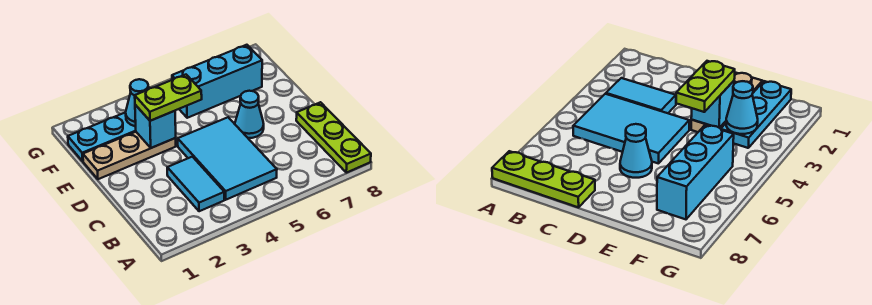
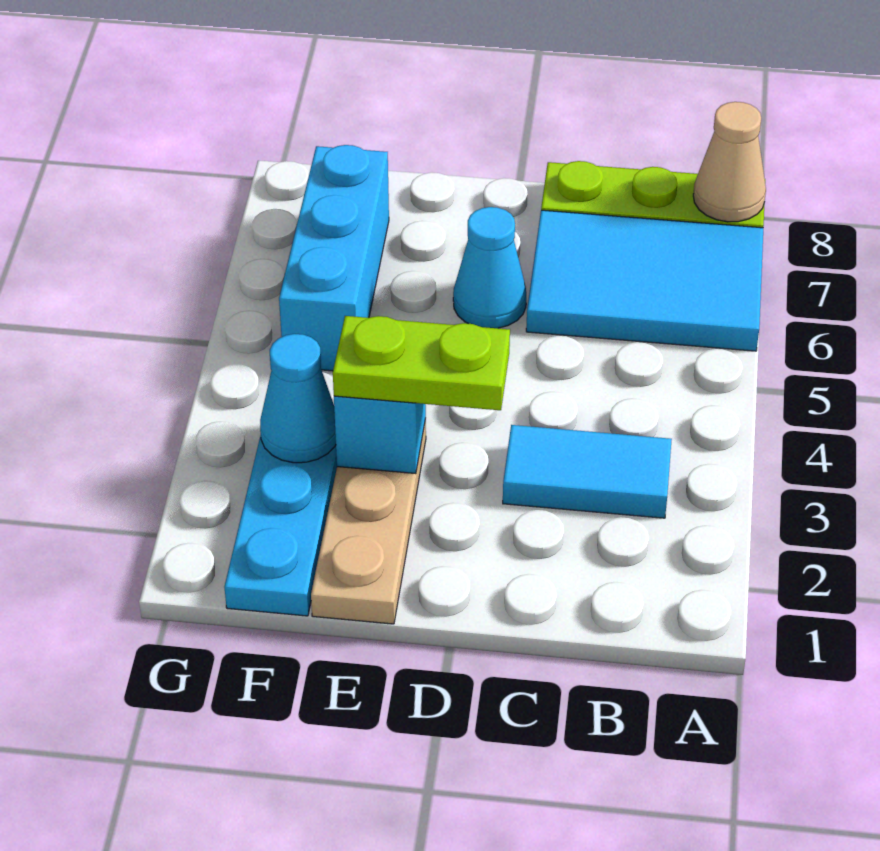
none -> tan 1x1 cone [693,102,766,222]
cyan 2x3 tile [178,117,277,200] -> cyan 2x3 tile moved to [526,210,763,351]
lime 1x2 plate [135,75,202,121] -> lime 1x2 plate turned to [333,316,510,410]

